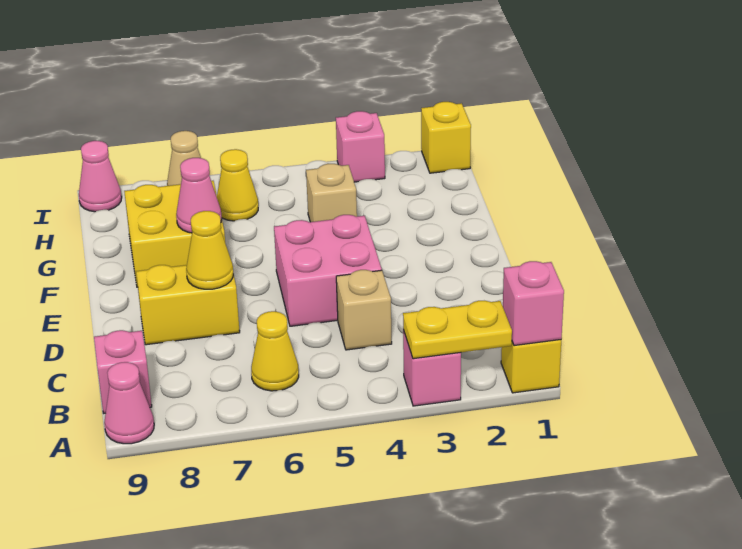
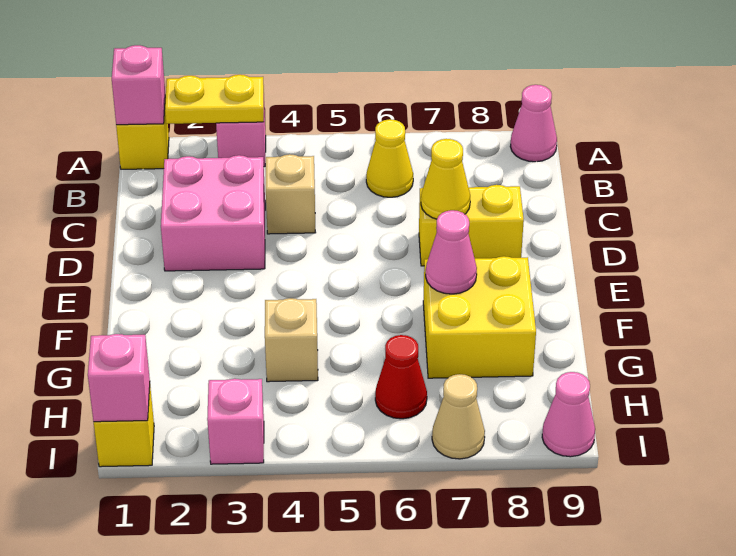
pink 1x1 brick [94,330,152,413] -> pink 1x1 brick moved to [88,334,150,422]
pink 2x2 brick [274,215,382,326] -> pink 2x2 brick moved to [161,155,265,271]
yellow 1x1 cone [217,149,258,221] -> red 1x1 cone [375,335,427,419]

